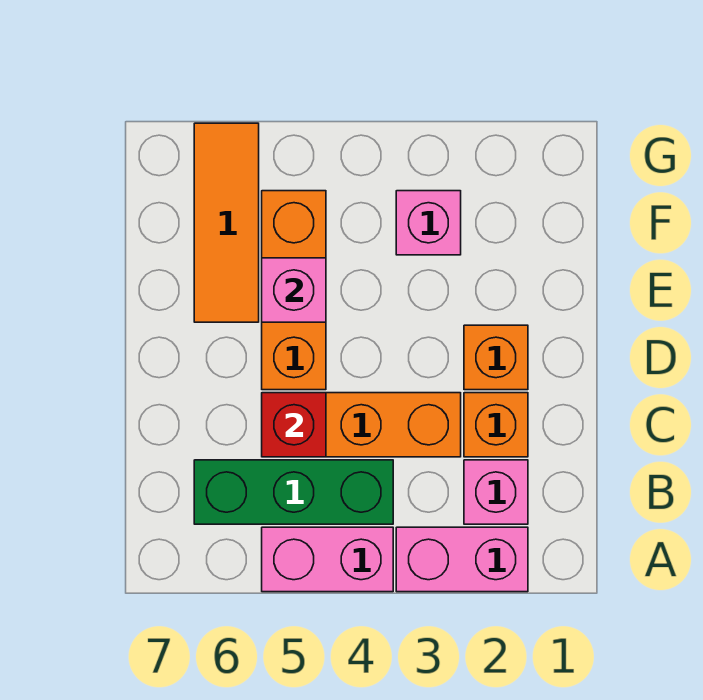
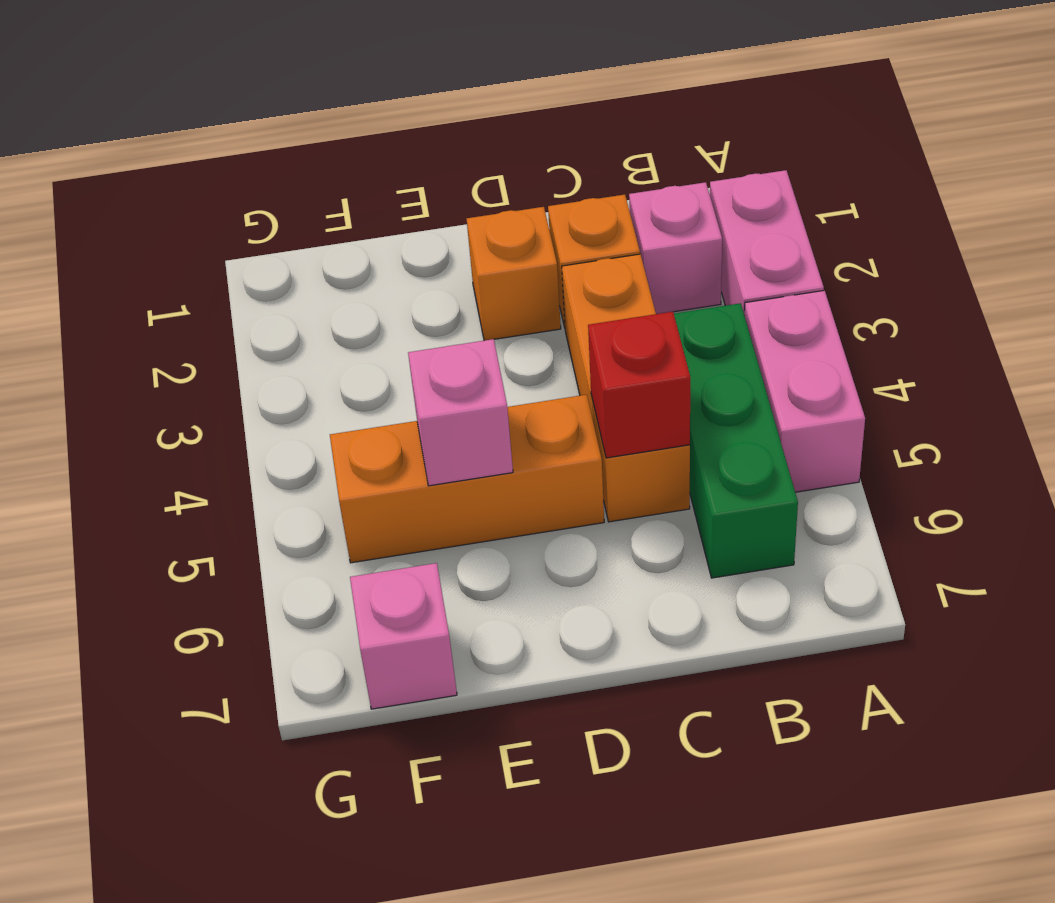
orange 1x3 tile [194,123,259,322] -> none
pink 1x1 brick [396,191,461,255] -> pink 1x1 brick moved to [350,563,457,709]

